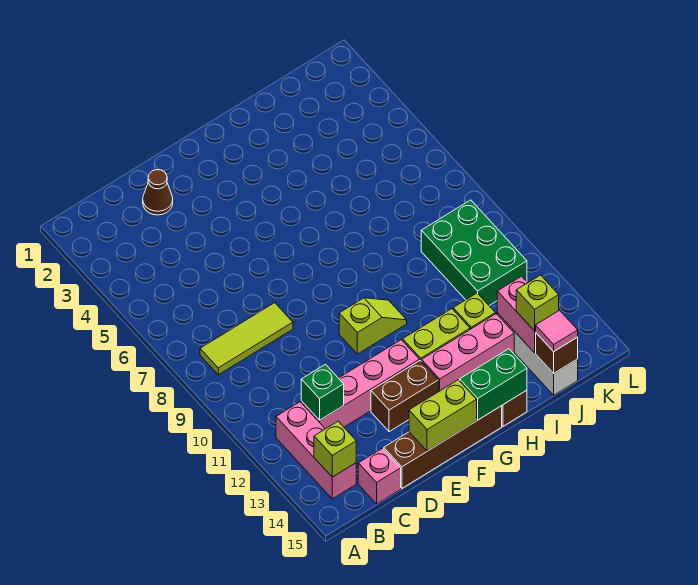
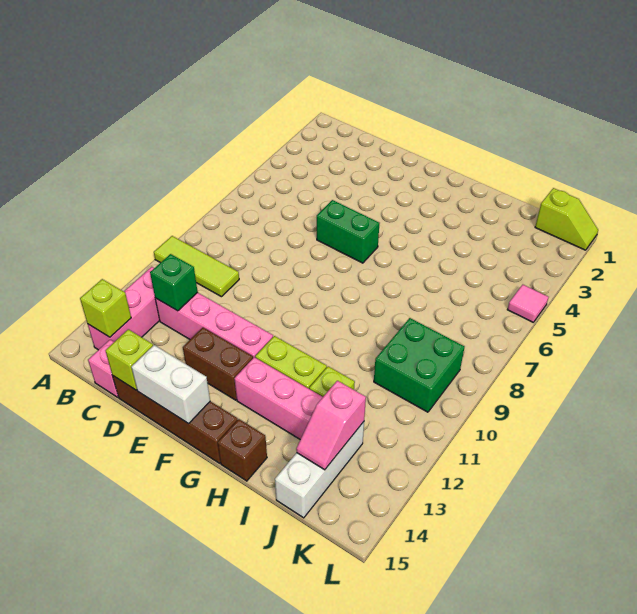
lime 1x3 tile [200,303,293,375] -> lime 1x3 tile moved to [154,236,239,297]
brown 1x1 cone [143,170,173,215] -> none
lime 1x2 brick [409,380,477,451] -> white 1x2 brick [131,345,210,424]
lime 1x2 slope [339,298,407,354] -> lime 1x2 slope moved to [535,188,598,250]
green 1x2 brick [460,349,527,420] -> green 1x2 brick moved to [317,200,380,263]
green 2x3 brick [421,200,527,306] -> green 2x2 brick [374,318,465,412]
pink 1x2 brick [497,276,536,353] -> pink 1x2 slope [296,381,366,470]
lime 1x1 brick [516,275,559,331] -> lime 1x1 brick moved to [106,329,153,390]
brown 1x1 brick [536,333,578,373] -> none
pink 1x1 tile [536,310,578,352] -> pink 1x1 tile moved to [507,285,548,322]

